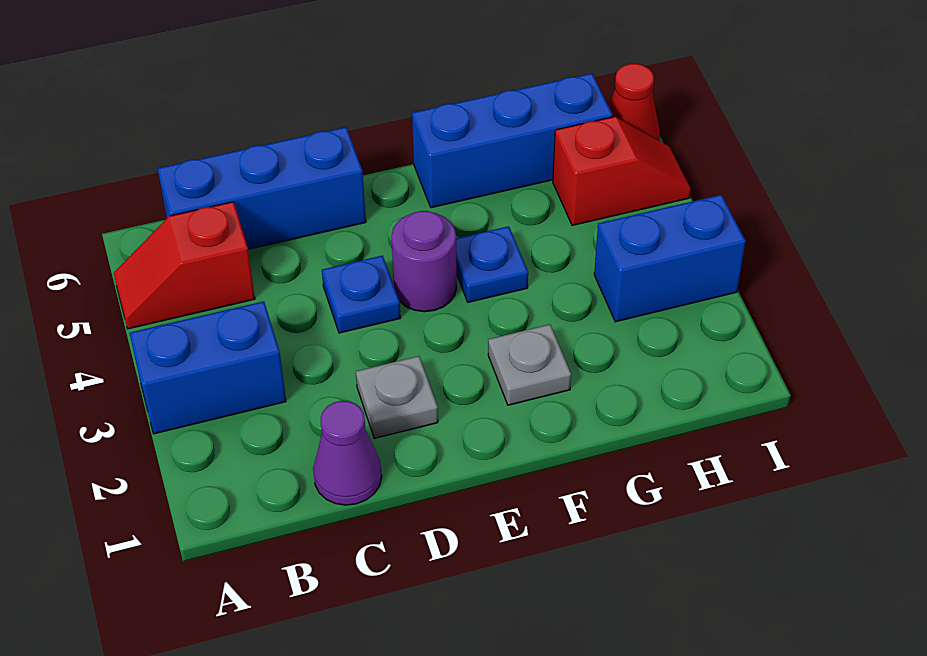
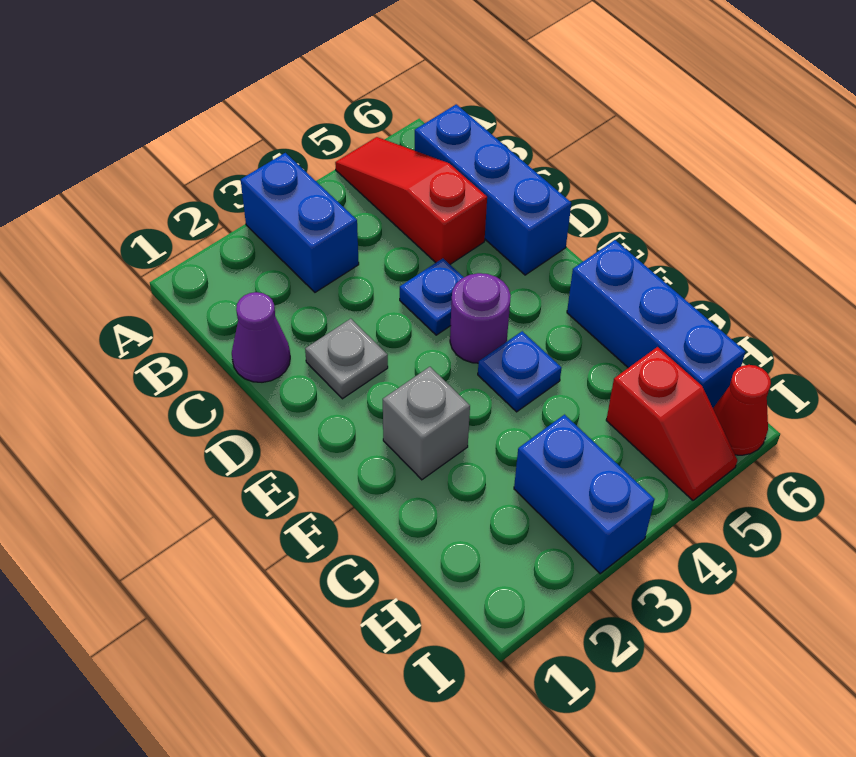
red 1x2 slope [114,202,255,329] -> red 1x3 slope [335,137,487,264]
grey 1x1 plate [488,325,571,405] -> grey 1x1 brick [383,367,470,480]

